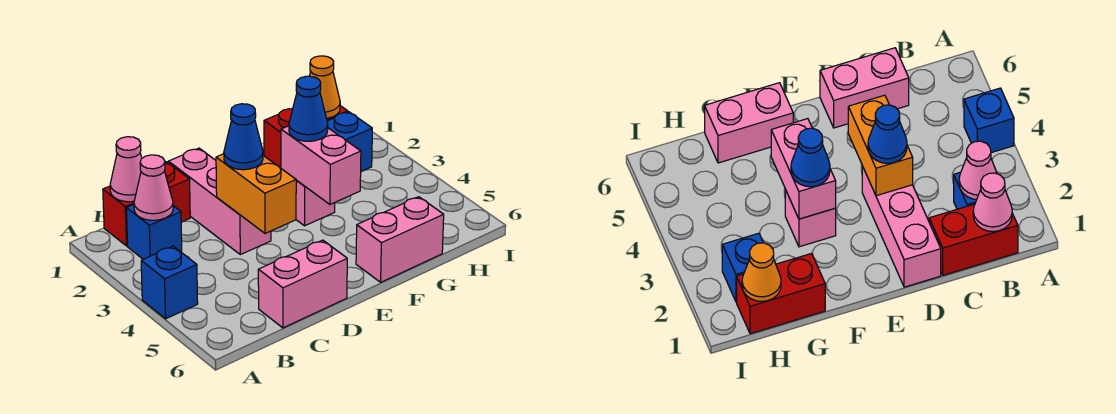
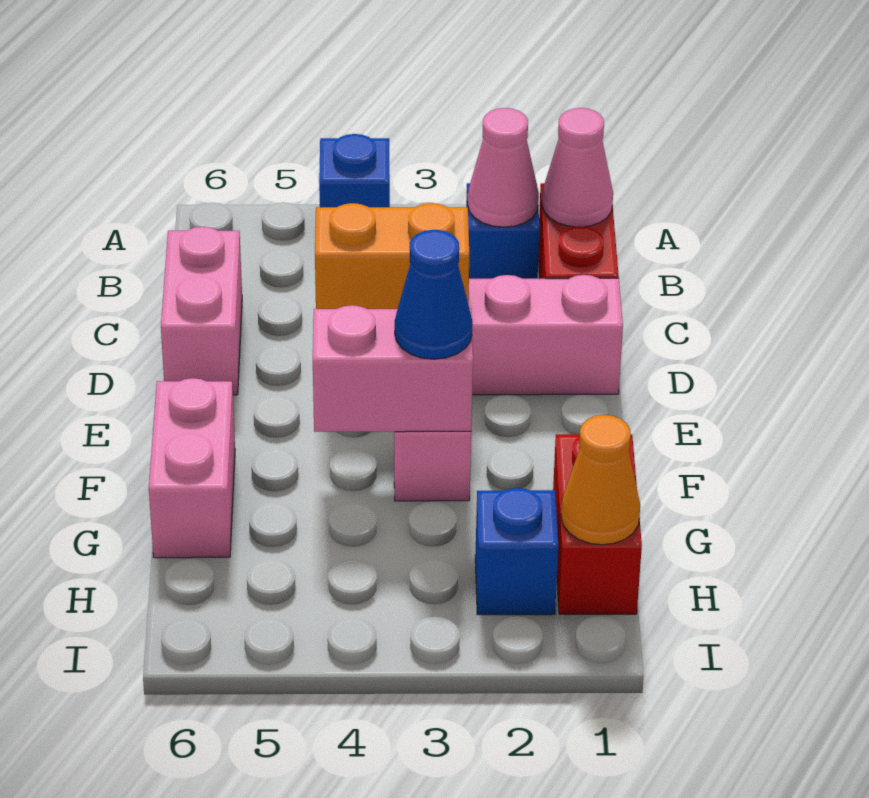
blue 1x1 cone [224,104,263,170] -> none

